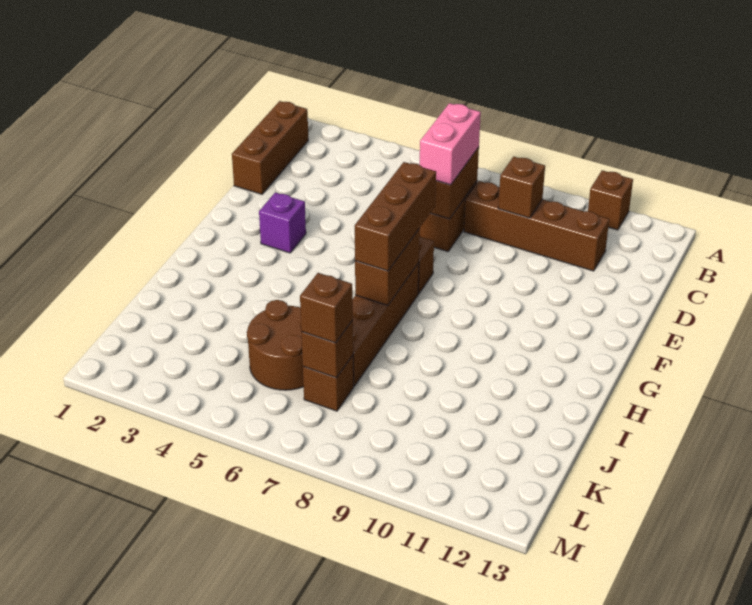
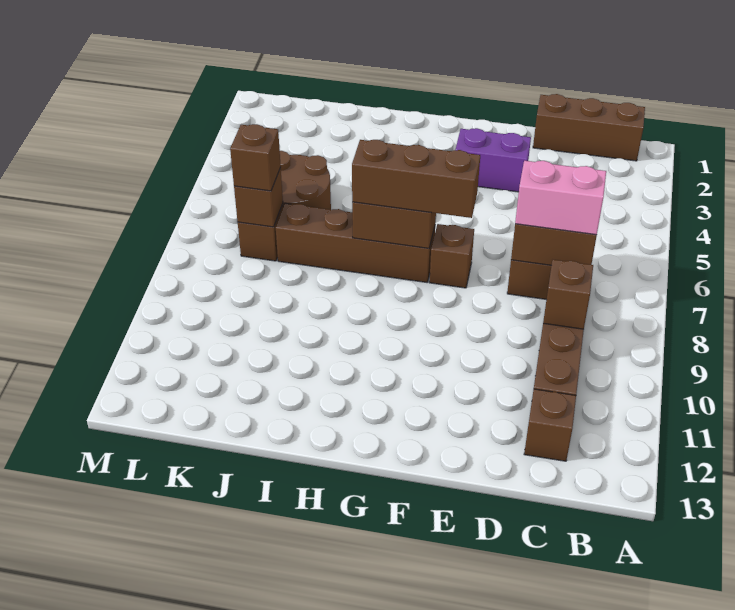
brown 1x1 brick [588,170,633,230] -> brown 1x1 brick moved to [524,389,576,461]
purple 1x1 brick [259,192,306,253] -> purple 1x2 brick [455,128,531,192]

